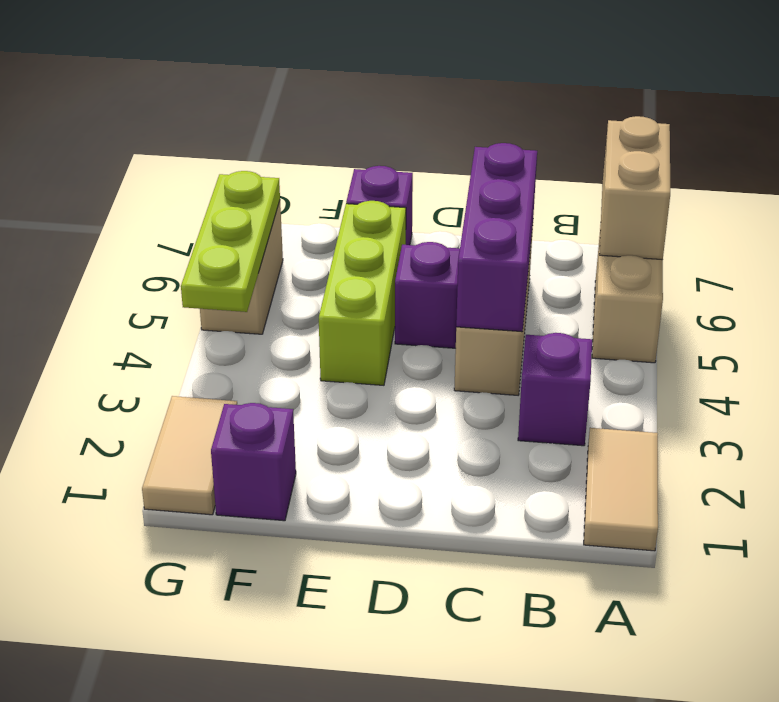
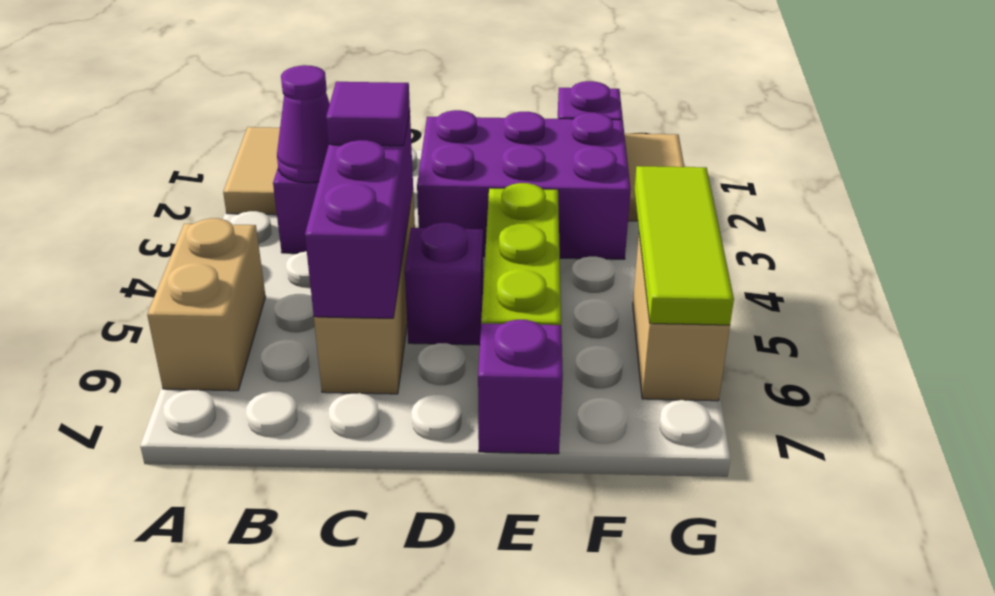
tan 1x2 brick [599,116,670,260] -> none
none -> purple 1x1 cone [277,65,330,183]
none -> purple 1x1 tile [326,82,410,146]
none -> purple 2x3 brick [417,110,631,259]
lime 1x3 plate [181,171,280,312] -> lime 1x3 tile [634,166,734,325]

